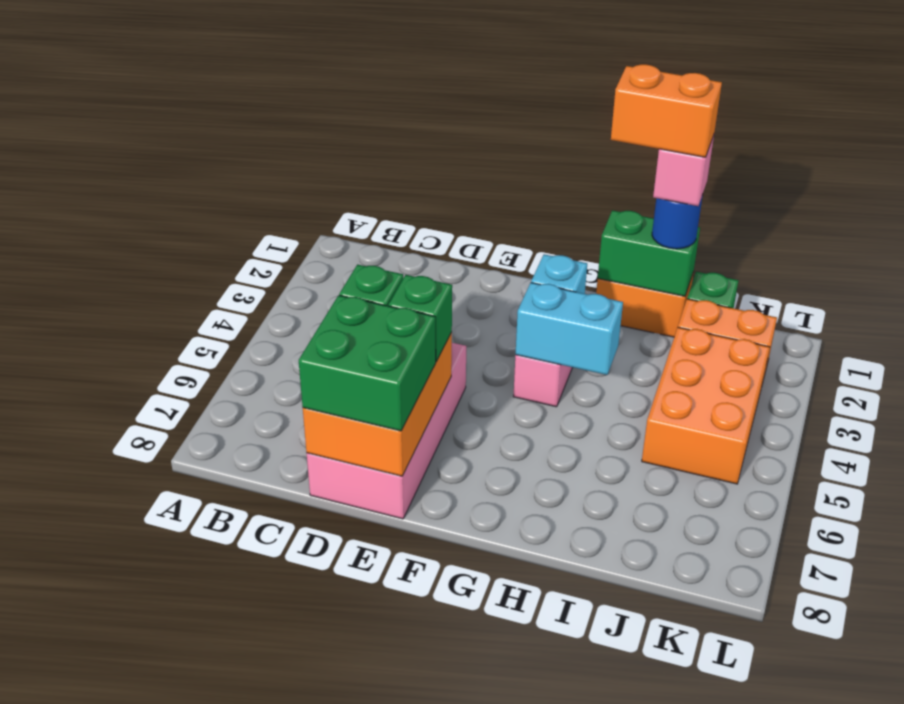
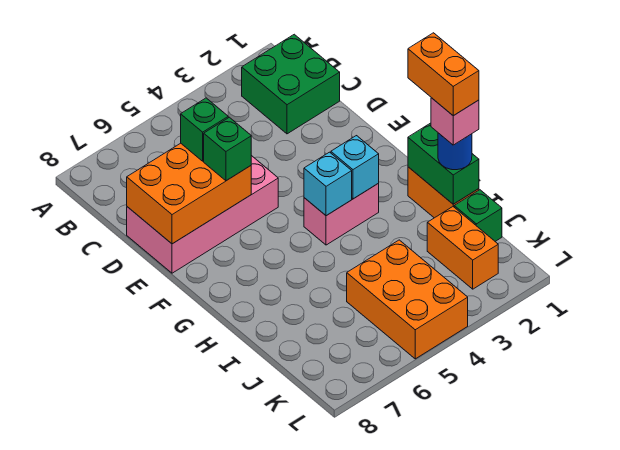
green 2x2 brick [299,295,436,431] -> green 2x2 brick moved to [242,34,340,134]
cyan 1x2 brick [515,283,623,375] -> cyan 1x1 brick [304,152,352,216]
orange 2x3 brick [642,327,770,484] -> orange 2x3 brick turned to [347,240,468,359]

